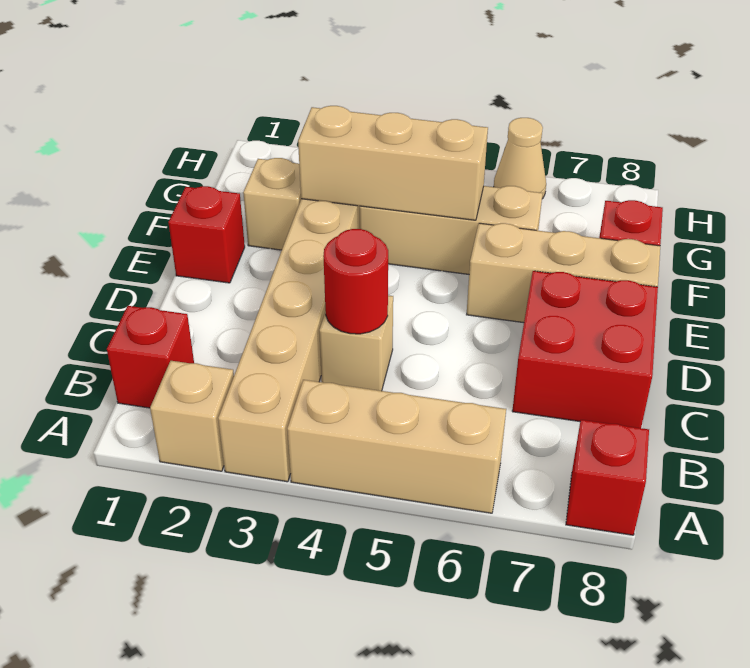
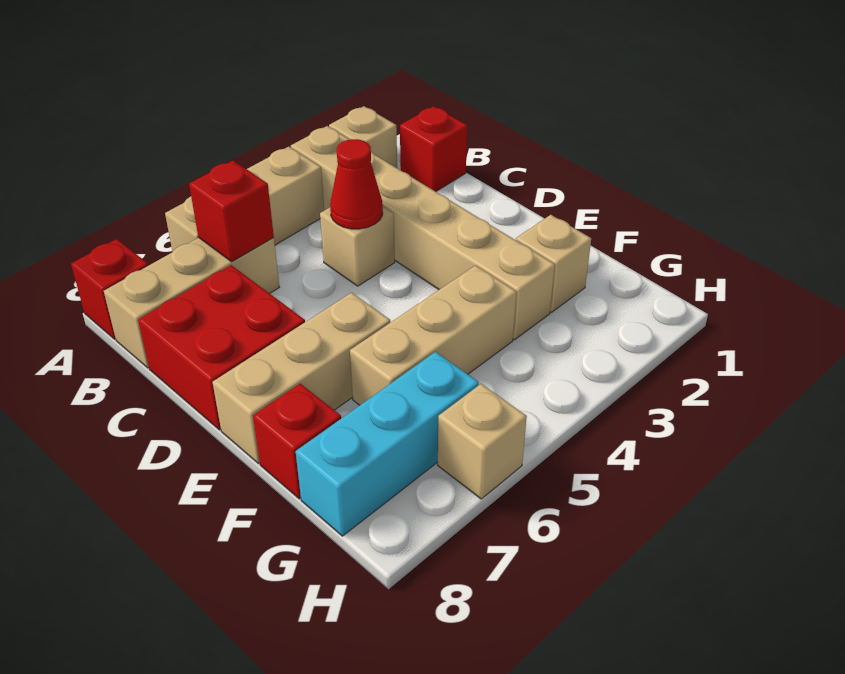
red 1x1 round brick [323,229,388,334] -> red 1x1 cone [330,139,383,229]
red 1x1 brick [168,186,245,283] -> red 1x1 brick moved to [189,160,274,262]
tan 1x3 brick [298,106,488,220] -> tan 1x3 brick moved to [104,238,279,368]
none -> cyan 1x3 brick [296,352,479,536]
tan 1x1 cone [494,118,546,199] -> tan 1x1 brick [438,384,527,499]

